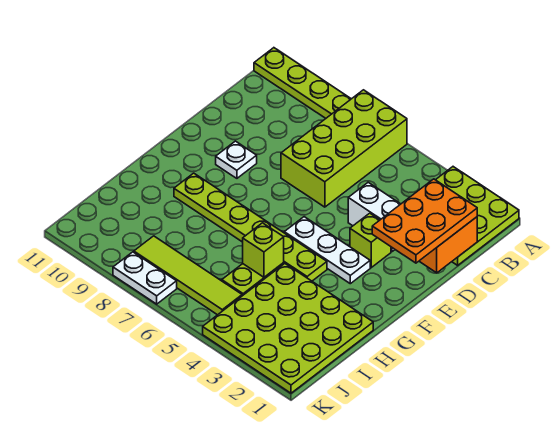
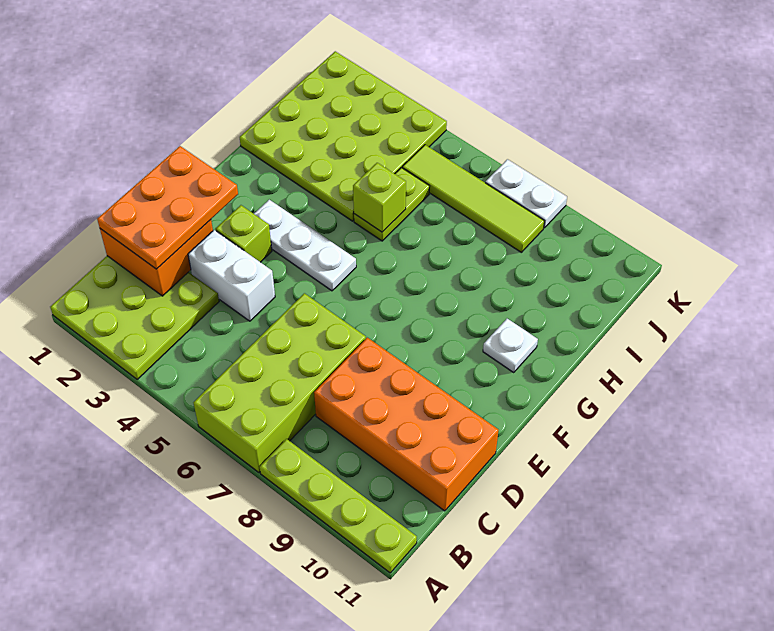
none -> orange 2x4 brick [314,338,499,511]
white 1x1 plate [216,141,257,178] -> white 1x1 plate moved to [483,319,538,372]
lime 1x6 plate [174,173,327,281] -> none

